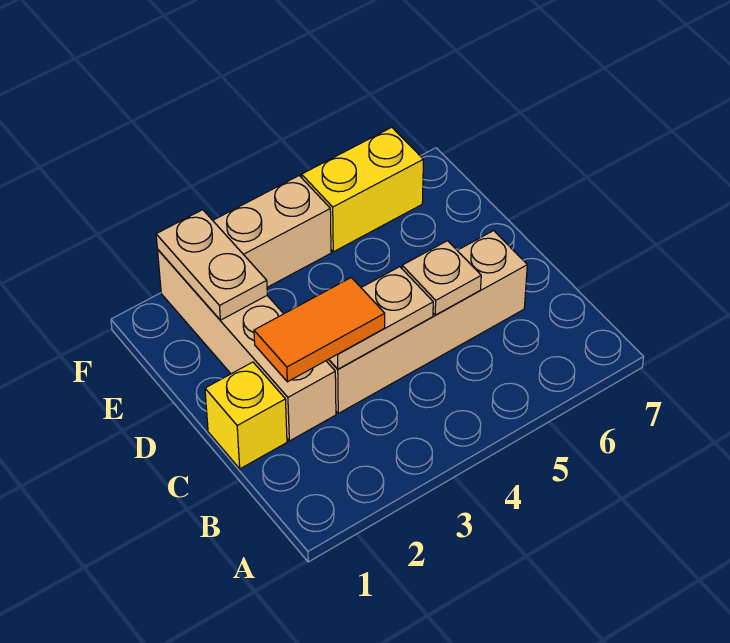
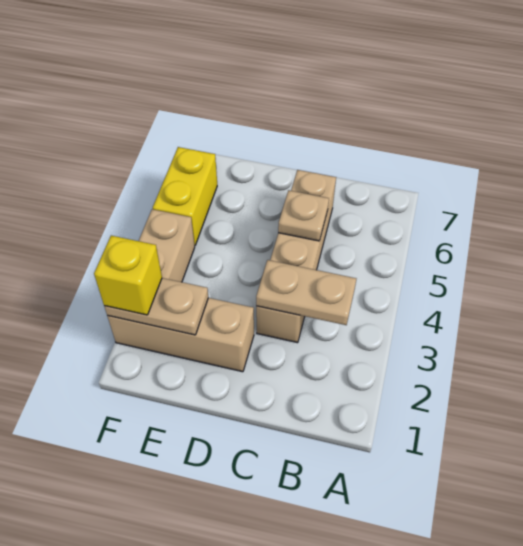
yellow 1x1 brick [205,362,287,469] -> yellow 1x1 brick moved to [94,236,162,315]
tan 1x4 brick [158,250,336,441] -> tan 1x3 brick [107,298,254,372]
orange 1x2 tile [254,278,385,382] -> none
tan 1x2 plate [329,267,433,369] -> tan 1x2 plate turned to [256,260,356,325]

